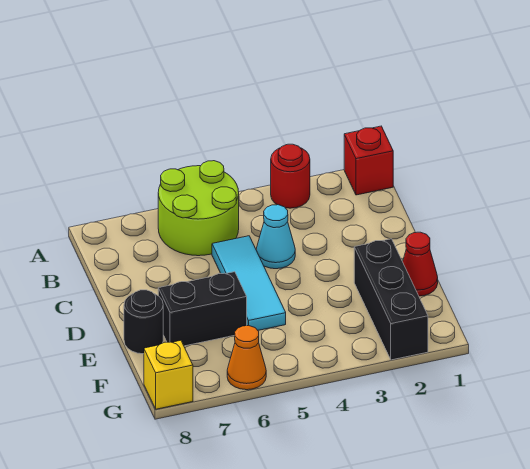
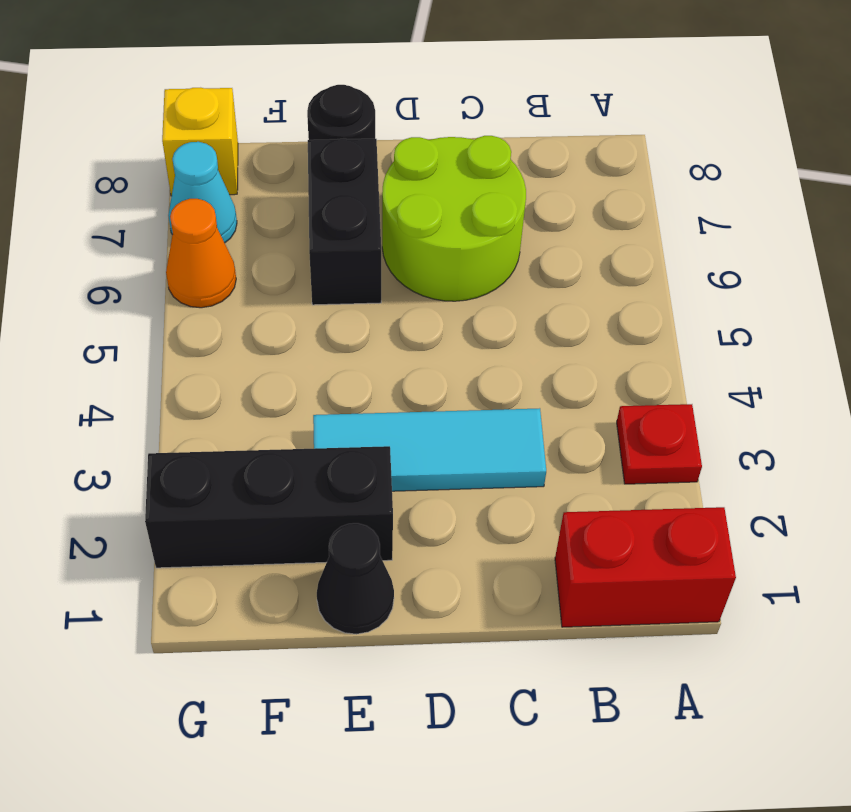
red 1x1 brick [344,126,393,195] -> red 1x2 brick [555,507,736,627]
red 1x1 round brick [271,144,310,208] -> red 1x1 plate [617,404,702,484]
lime 2x2 round brick [158,161,239,256] -> lime 2x2 round brick moved to [382,136,526,301]
cyan 1x1 cone [256,205,295,269] -> cyan 1x1 cone moved to [168,142,237,243]
cyan 1x3 tile [212,236,286,330] -> cyan 1x3 tile moved to [313,408,546,491]
red 1x1 cone [403,232,438,296] -> black 1x1 cone [317,523,394,634]

